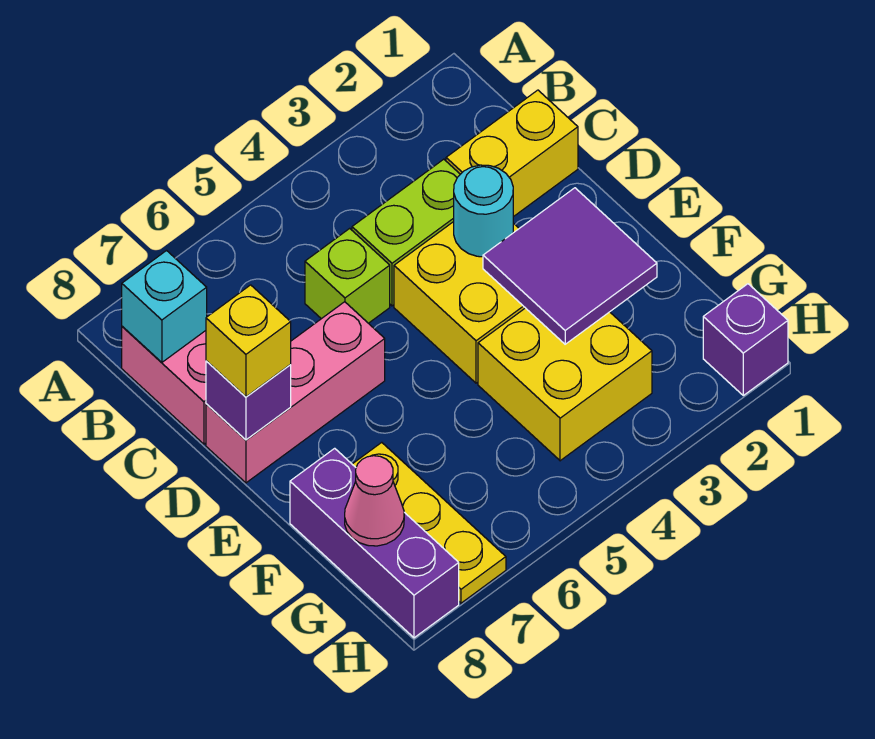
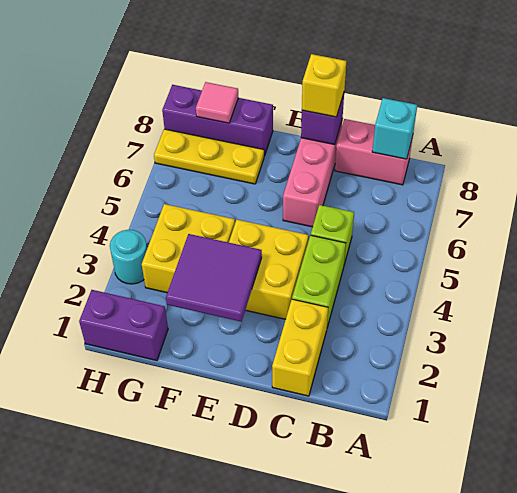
cyan 1x1 round brick [454,165,513,257] -> cyan 1x1 round brick moved to [110,230,147,284]
pink 1x1 cone [345,456,404,546] -> pink 1x1 tile [196,82,238,123]
purple 1x1 brick [703,284,788,395] -> purple 1x2 brick [79,290,168,360]

